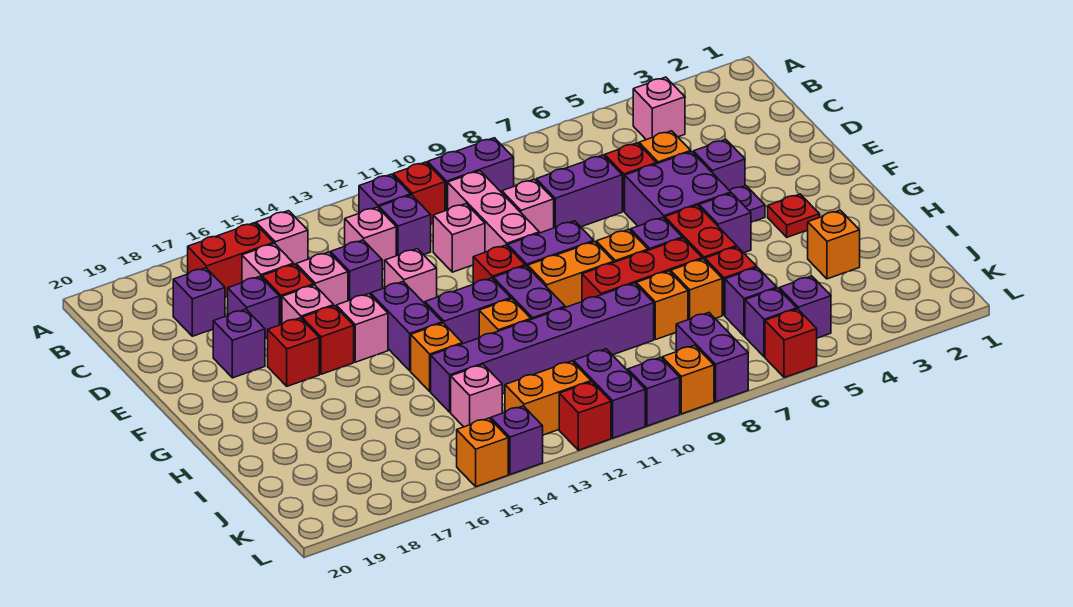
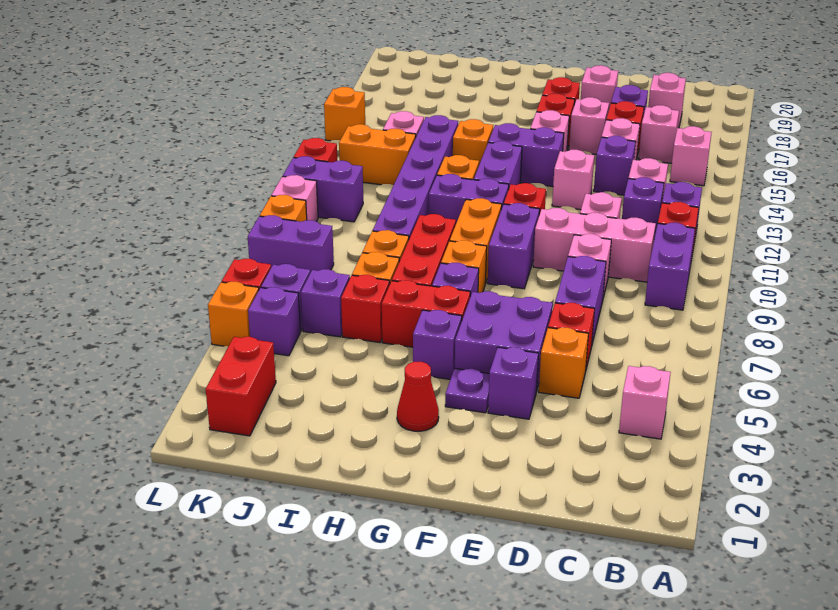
red 1x2 brick [188,223,274,297] -> red 1x2 brick moved to [206,337,276,436]
purple 1x1 brick [173,268,225,336] -> pink 1x1 brick [648,73,686,128]
purple 1x1 brick [213,309,265,378] -> pink 1x1 brick [581,65,618,108]
red 1x1 plate [768,194,819,237] -> red 1x1 cone [397,362,439,431]
orange 1x1 brick [808,210,860,279] -> orange 1x1 brick moved to [208,282,259,346]
orange 1x2 brick [505,361,591,435] -> orange 1x2 brick turned to [339,124,416,185]
purple 1x1 brick [628,358,680,426] -> pink 1x1 brick [271,175,318,221]
purple 1x1 brick [491,406,543,475] -> none

